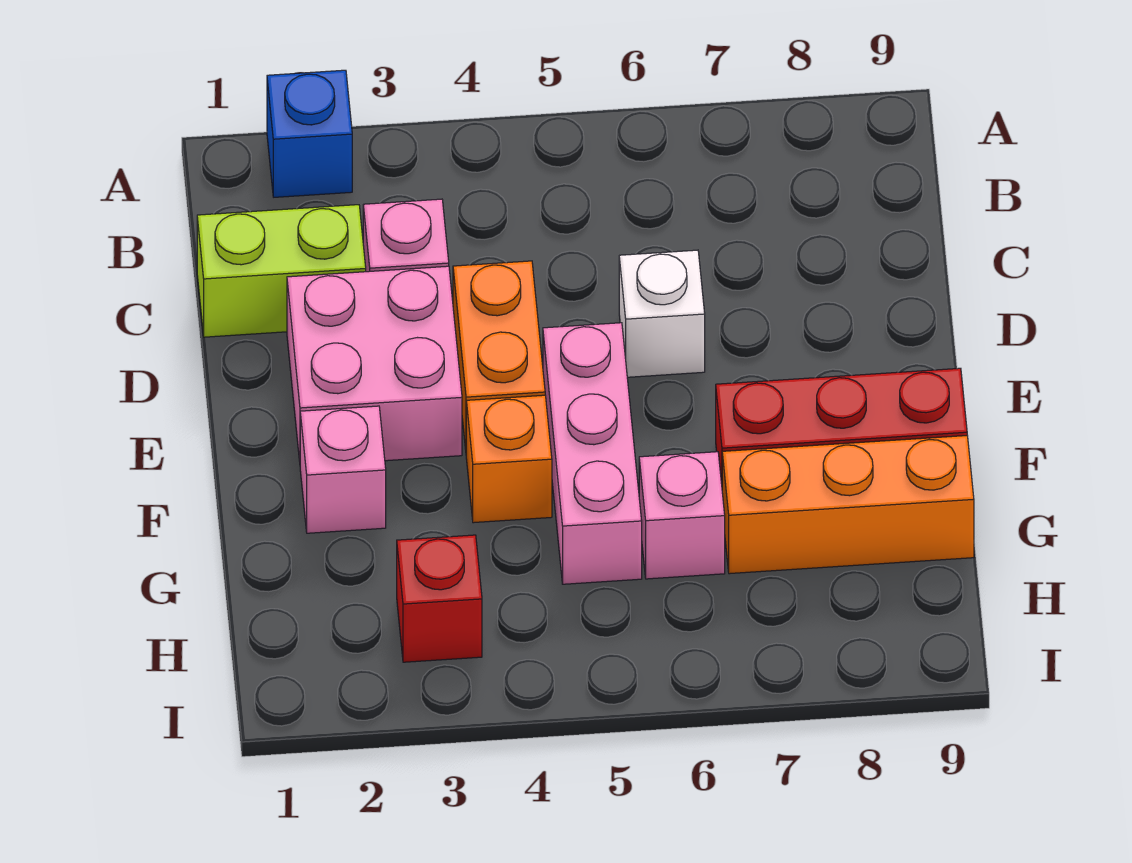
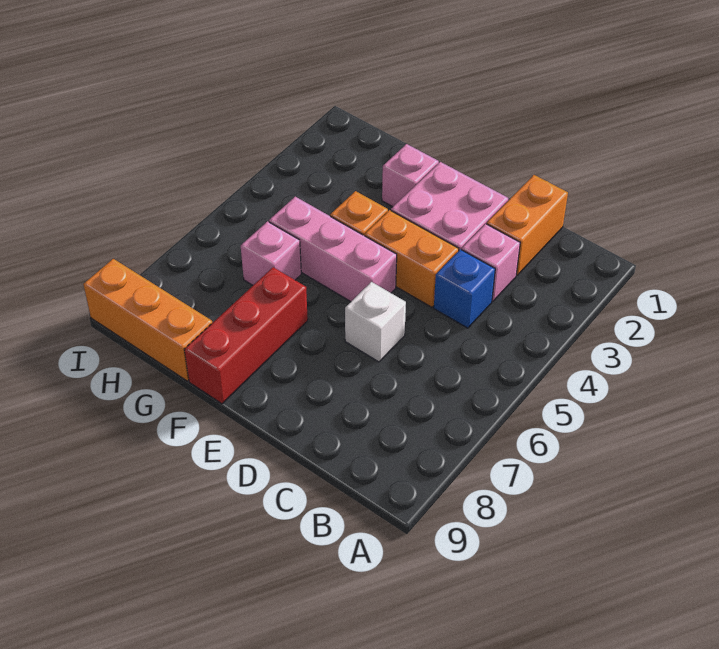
blue 1x1 brick [267,70,352,197] -> blue 1x1 brick moved to [434,249,495,328]
lime 1x2 brick [197,205,366,337] -> orange 1x2 brick [487,175,568,275]
orange 1x3 brick [722,436,974,574] -> orange 1x3 brick turned to [83,259,212,381]
red 1x1 brick [397,535,482,662] -> none

